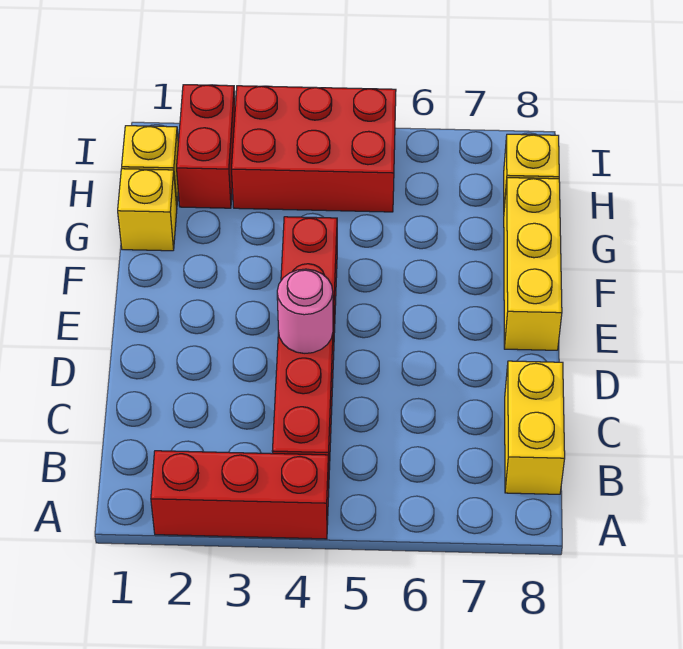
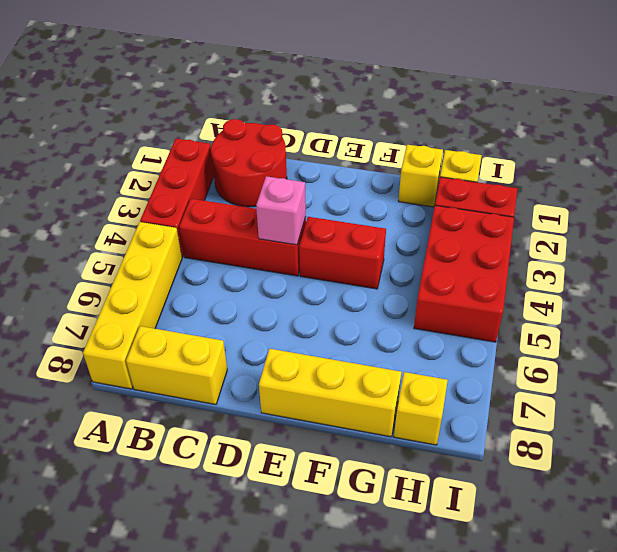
none -> yellow 1x4 brick [83,222,182,389]
none -> red 2x2 round brick [211,119,287,207]
pink 1x1 round brick [277,269,333,353] -> pink 1x1 brick [256,176,306,245]

